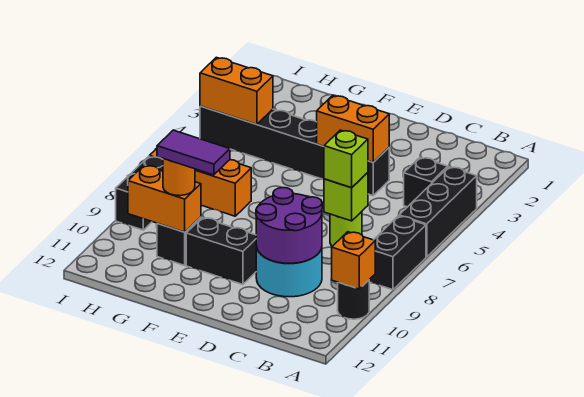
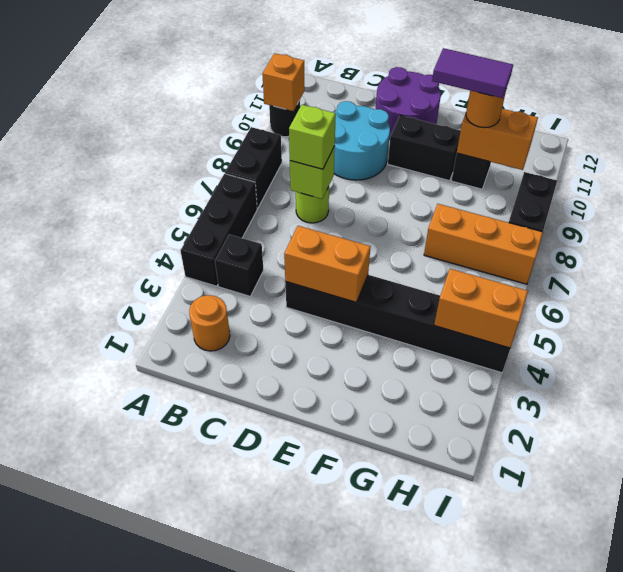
none -> orange 1x1 round brick [189,295,230,351]
purple 2x2 round brick [256,188,322,263] -> purple 2x2 round brick moved to [376,67,441,140]

